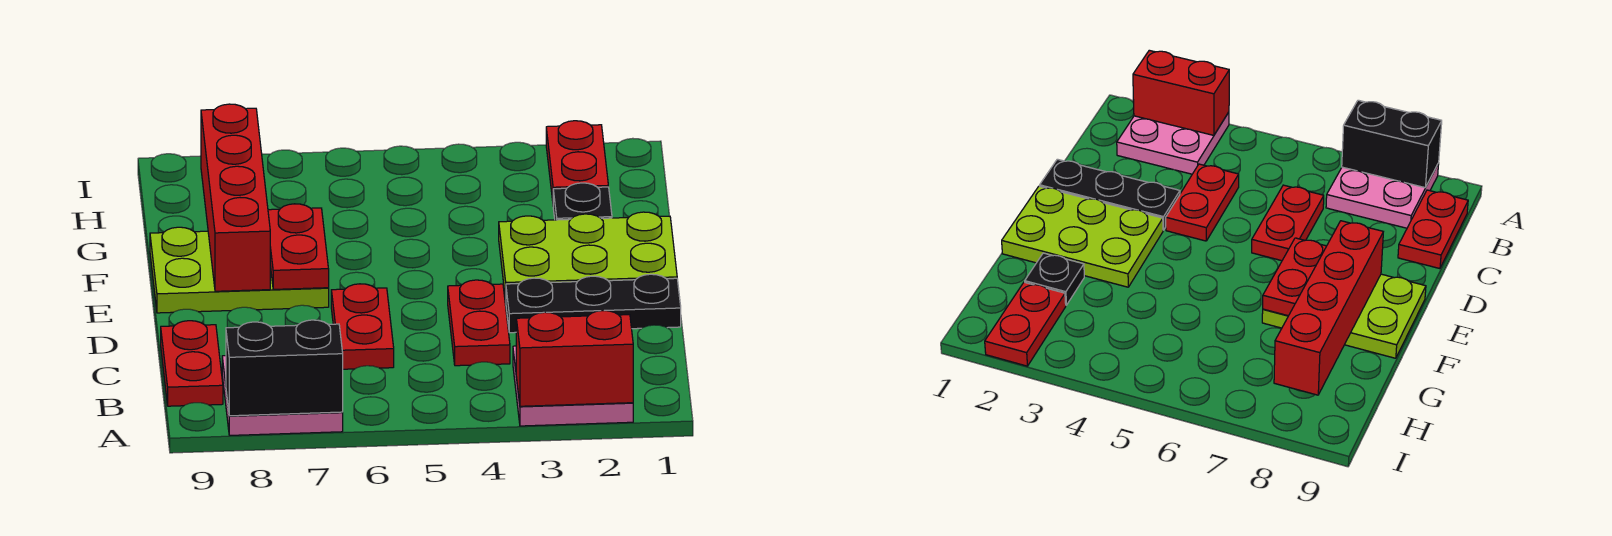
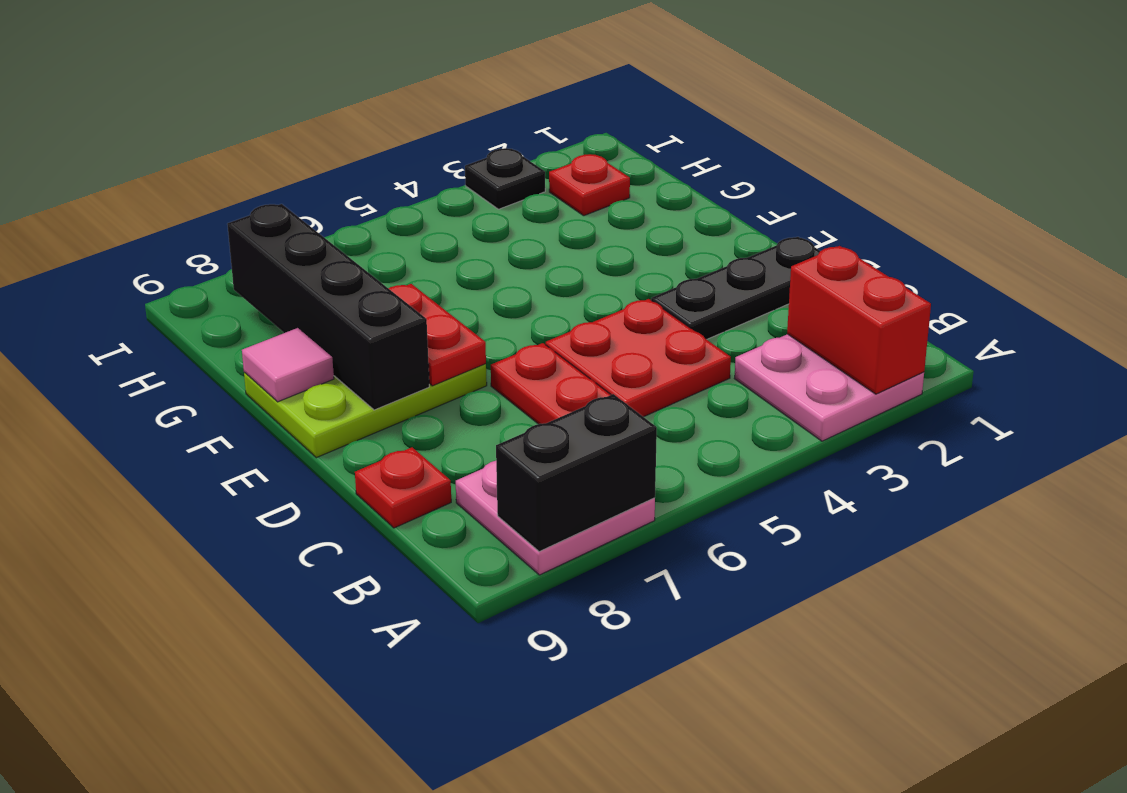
red 1x2 brick [516,311,633,406] -> red 1x2 brick turned to [787,246,931,394]
red 1x2 plate [161,321,223,406] -> red 1x1 plate [355,447,451,528]
red 1x2 plate [448,280,510,366] -> red 2x2 plate [546,299,731,417]
lime 2x3 plate [499,212,677,300] -> none
red 1x4 brick [201,104,270,291] -> black 1x4 brick [227,204,429,410]
none -> pink 1x1 tile [242,328,334,402]
black 1x1 plate [553,183,612,220] -> black 1x1 plate moved to [465,148,545,209]
red 1x2 plate [546,121,608,201] -> red 1x1 plate [549,154,630,216]

